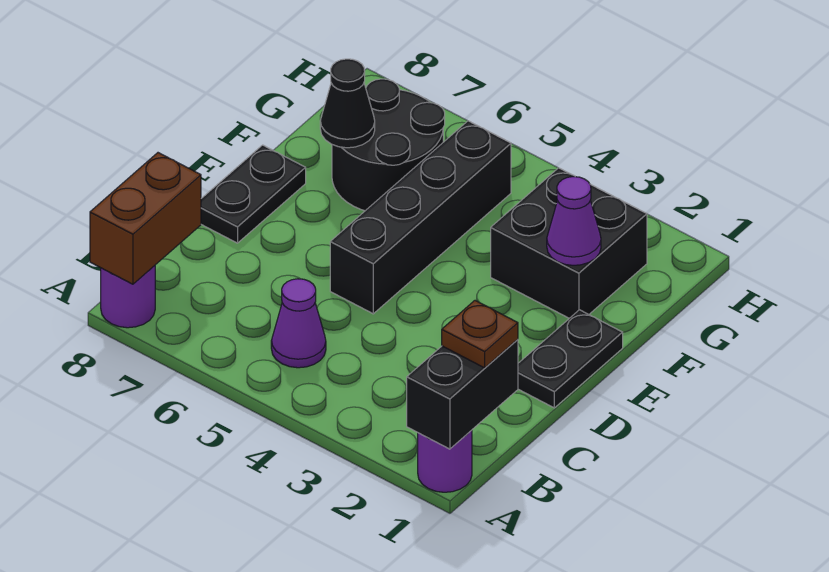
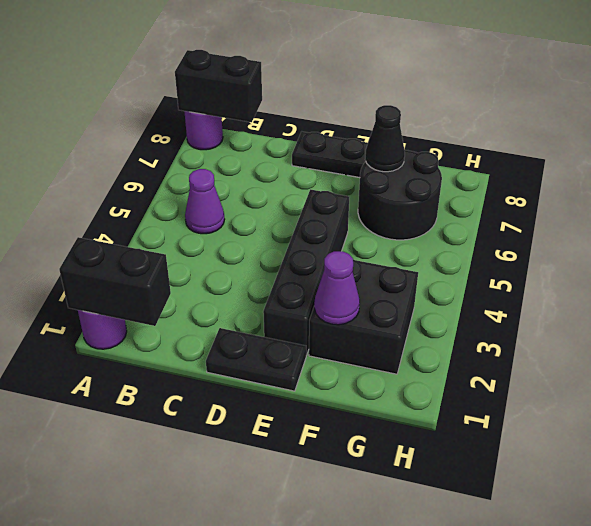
brown 1x2 brick [90,153,201,284] -> black 1x2 brick [175,50,262,122]
brown 1x1 plate [442,301,518,368] -> none
black 1x4 brick [330,121,511,314] -> black 1x4 brick turned to [263,189,349,355]

